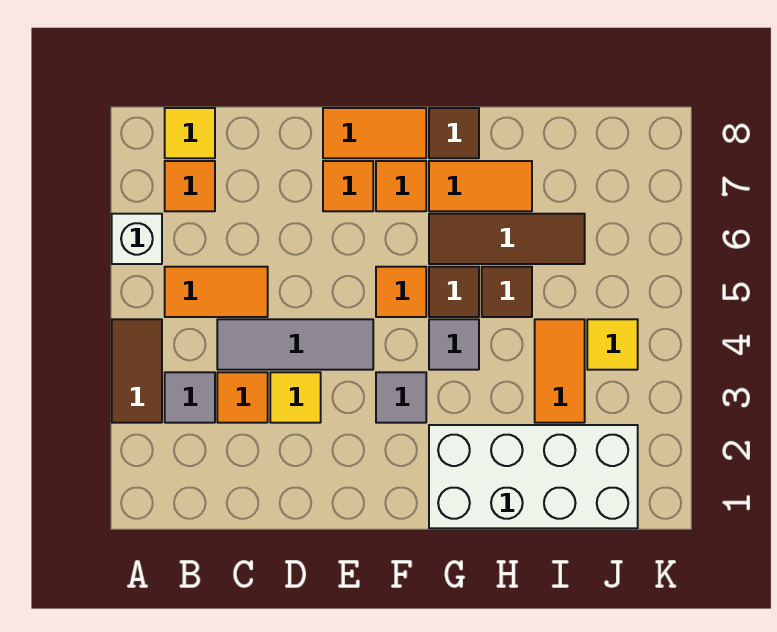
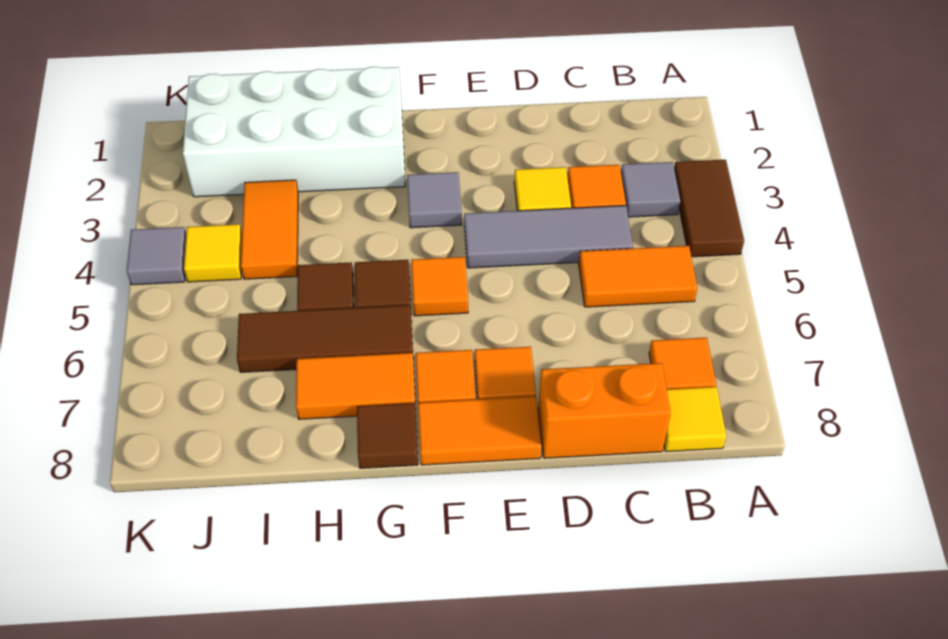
white 1x1 brick [112,214,162,264] -> none
none -> orange 1x2 brick [538,363,671,458]
grey 1x1 tile [429,319,479,370] -> grey 1x1 tile moved to [127,227,186,285]

